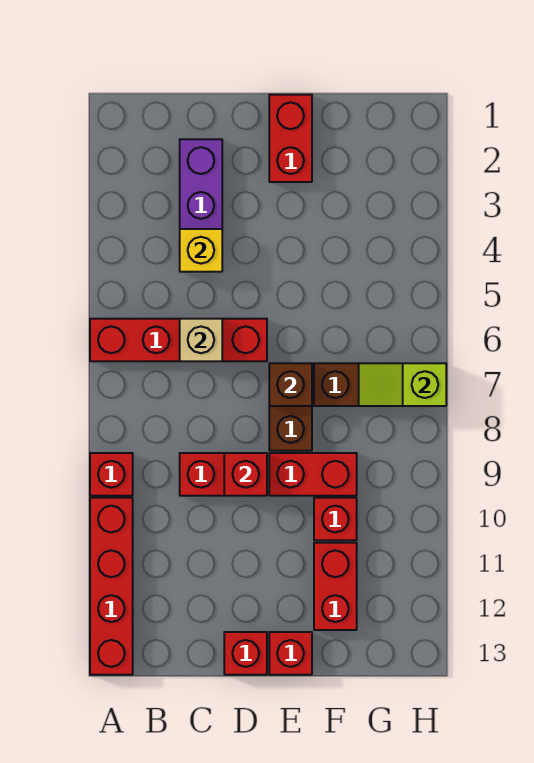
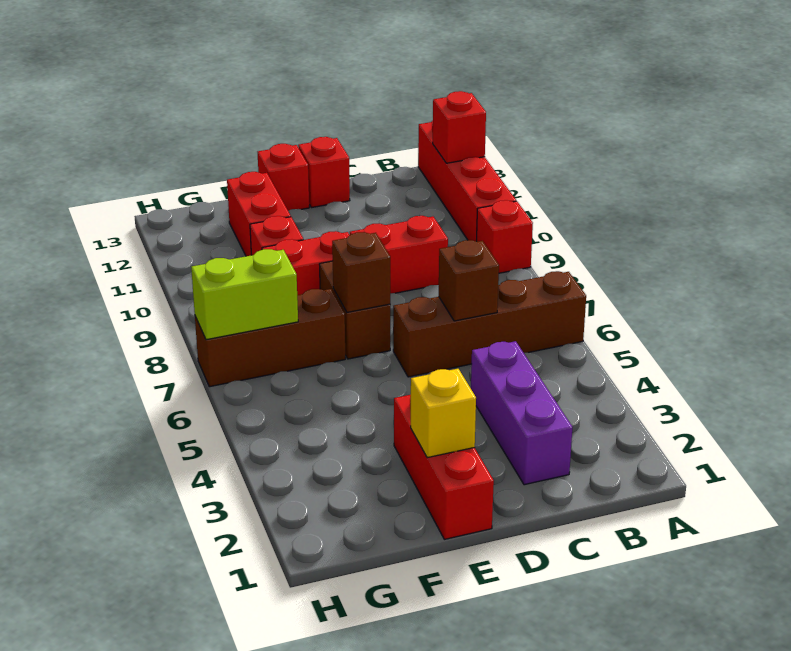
red 1x4 brick [90,319,267,361] -> brown 1x4 brick [393,271,586,377]
yellow 1x1 brick [180,229,222,272] -> yellow 1x1 brick moved to [411,369,476,458]
tan 1x1 brick [180,319,222,361] -> brown 1x1 brick [439,240,499,321]
red 1x1 brick [224,453,267,496] -> red 1x1 brick moved to [433,91,486,163]
red 1x2 brick [269,95,312,182] -> red 1x3 brick [394,395,494,539]
lime 1x2 slope [359,363,446,406] -> lime 1x2 brick [191,249,298,340]

